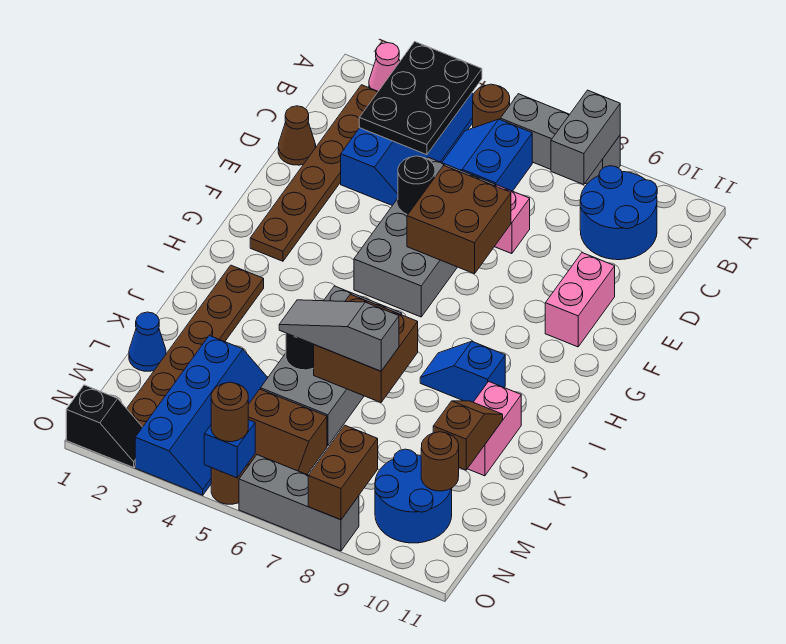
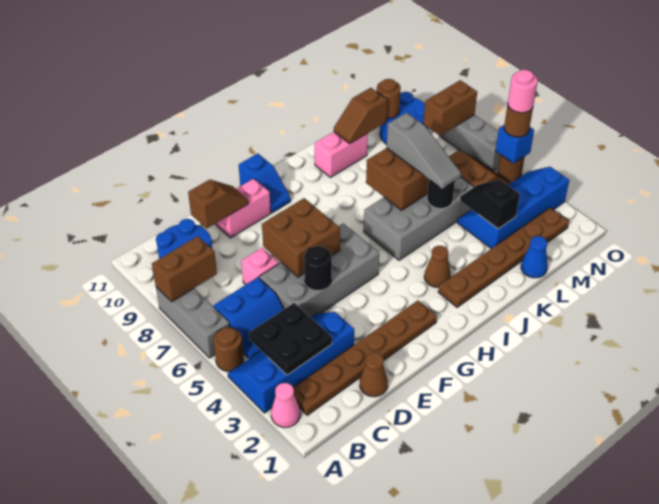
black 2x3 plate [359,42,482,155] -> black 2x2 plate [249,303,332,375]
grey 1x2 brick [551,90,620,185] -> brown 1x2 brick [152,236,217,302]
none -> brown 1x2 slope [188,180,249,228]
none -> brown 1x1 cone [424,246,451,287]
blue 1x2 slope [420,341,505,402] -> blue 1x2 slope moved to [239,154,291,213]
black 1x2 slope [66,385,142,467] -> black 1x2 slope moved to [460,180,520,229]
none -> pink 1x1 round brick [508,70,538,113]

